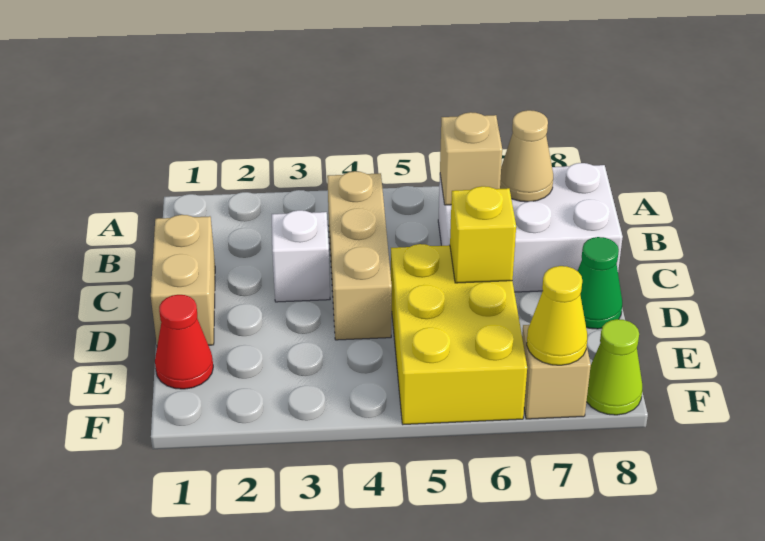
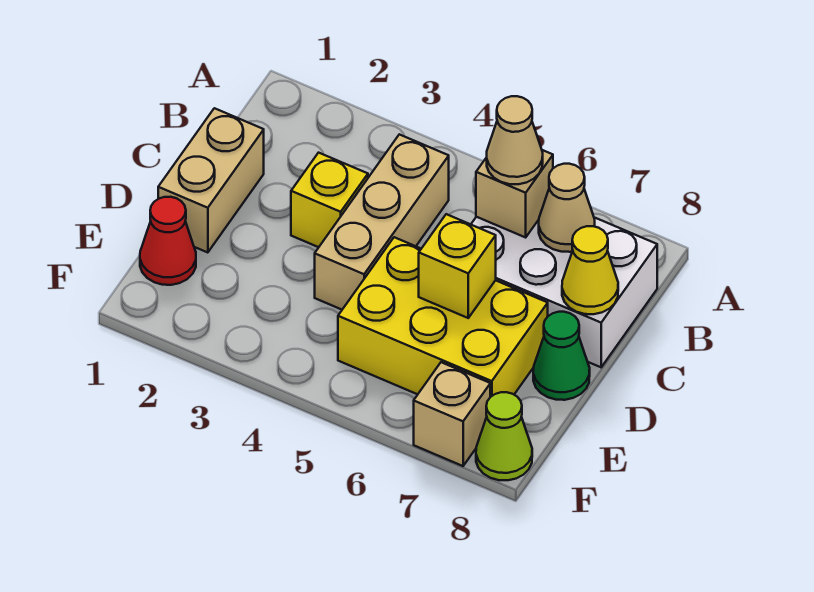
none -> tan 1x1 cone [487,96,543,184]
white 1x1 brick [272,210,330,302] -> yellow 1x1 brick [291,153,368,247]
yellow 2x3 brick [391,244,527,424] -> yellow 2x3 brick turned to [338,237,548,397]
yellow 1x1 cone [527,266,587,365] -> yellow 1x1 cone moved to [562,226,618,314]

